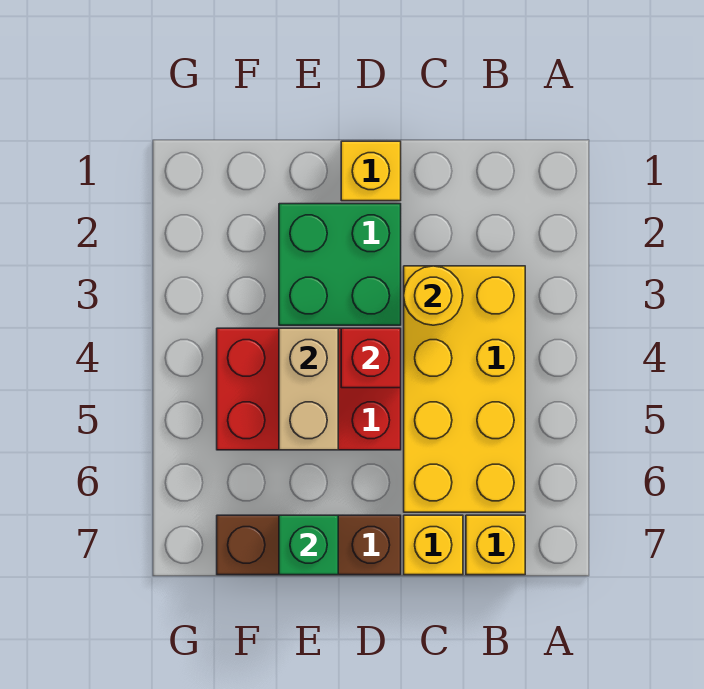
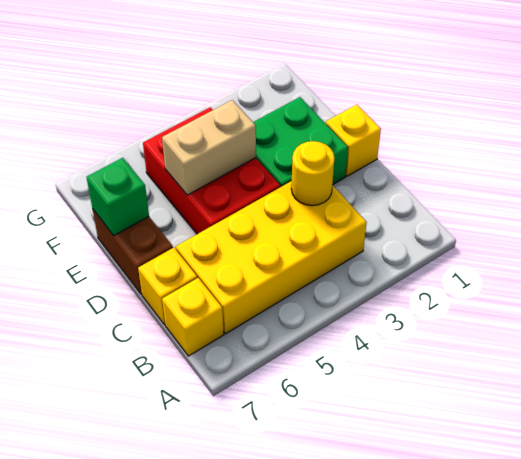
red 1x1 brick [341,328,401,388] -> none
brown 1x3 brick [217,515,401,575] -> brown 1x2 brick [93,210,173,294]

